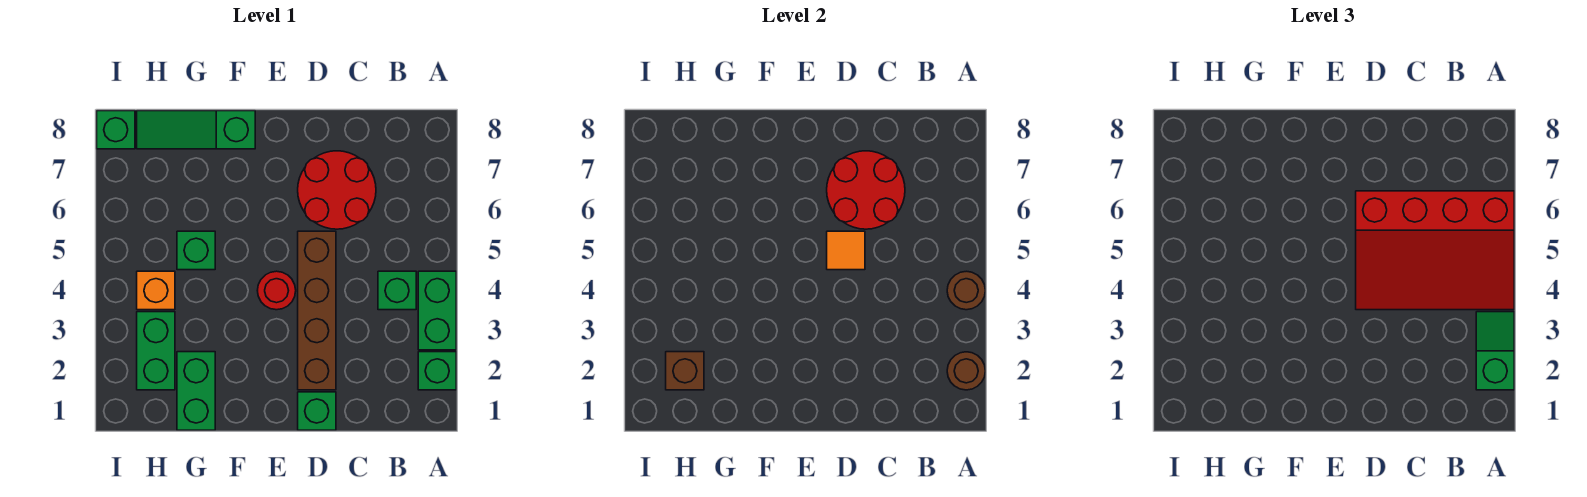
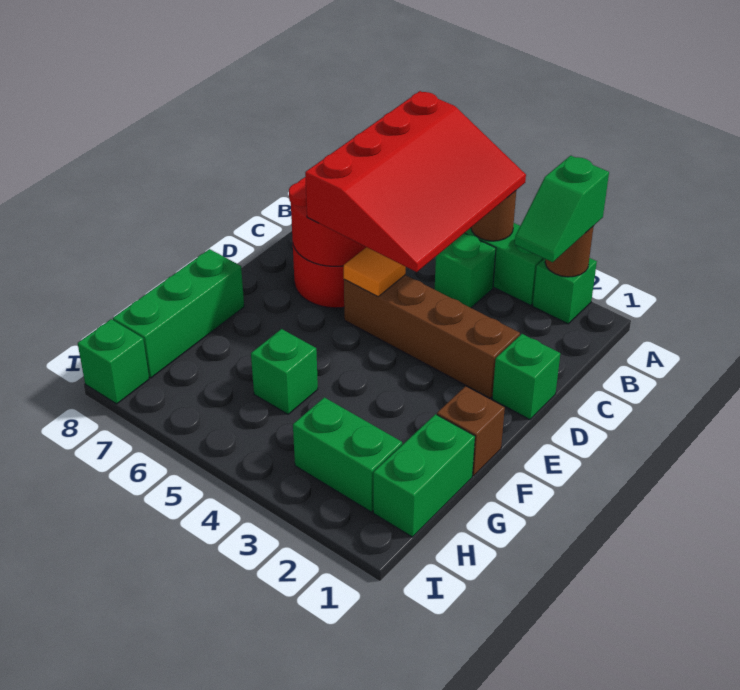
green 1x2 slope [1476,312,1514,390] -> green 1x2 slope turned to [515,156,609,262]
red 1x1 round brick [257,271,296,310] -> none
green 1x3 slope [137,111,255,149] -> green 1x3 brick [113,249,244,378]
green 1x2 brick [177,352,215,430] -> green 1x2 brick turned to [373,414,475,537]
brown 1x1 brick [666,352,704,390] -> brown 1x1 brick moved to [437,386,505,476]
orange 1x1 brick [137,271,175,310] -> none

